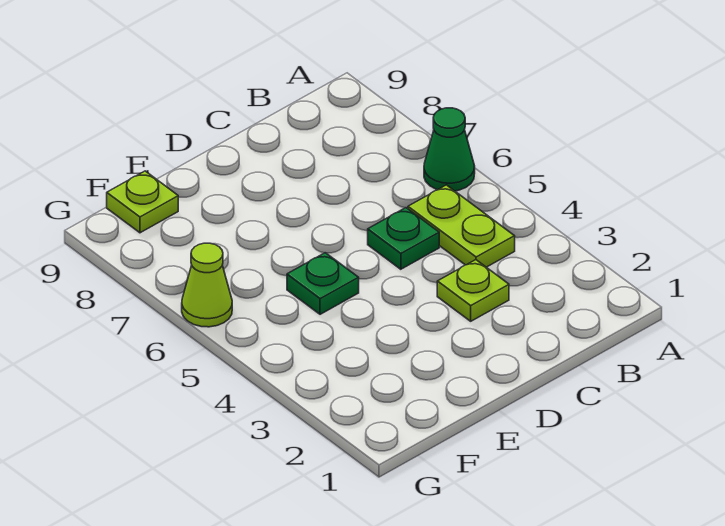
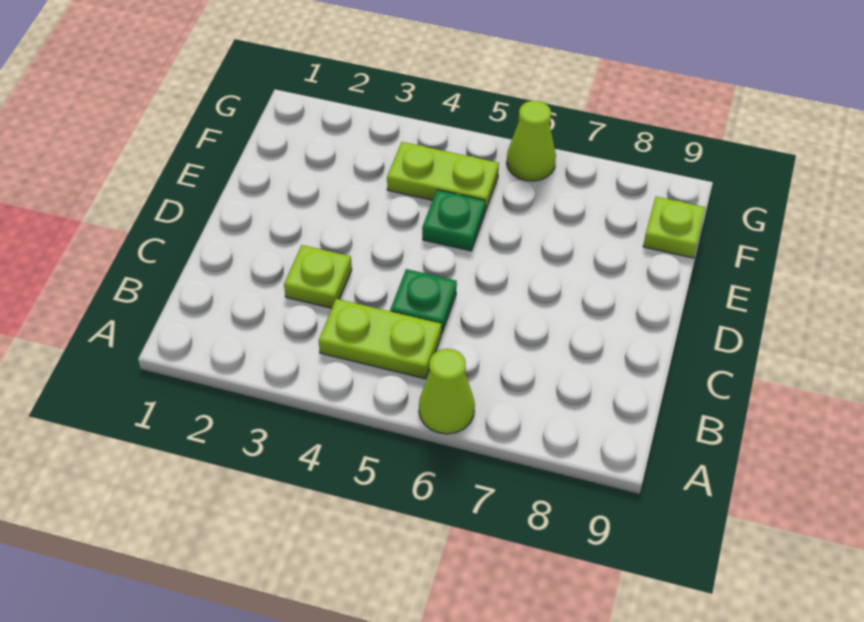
green 1x1 cone [424,108,475,191] -> lime 1x1 cone [419,349,475,434]
none -> lime 1x2 plate [387,142,499,212]

